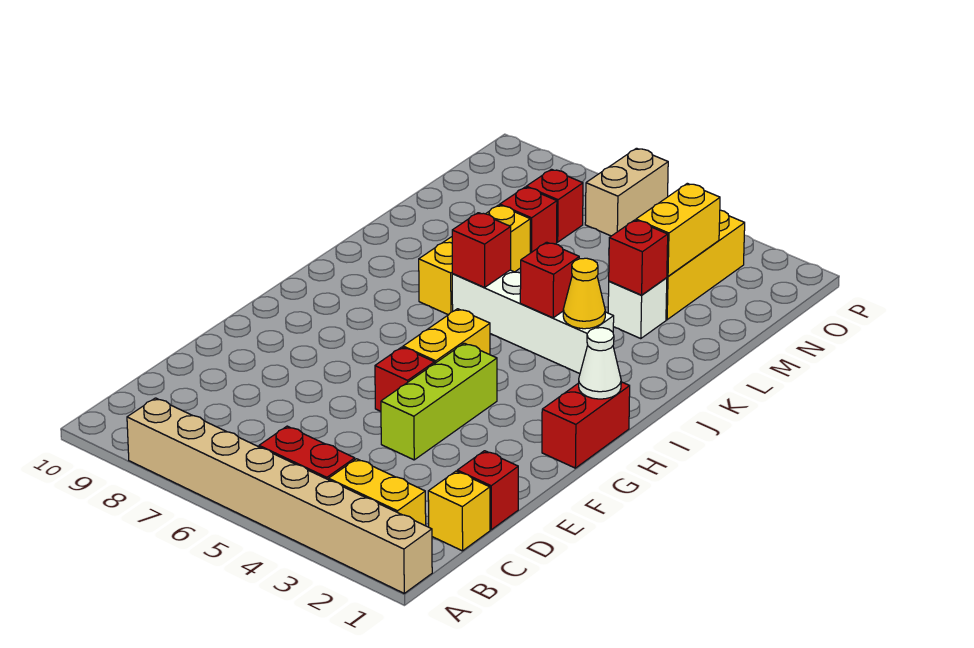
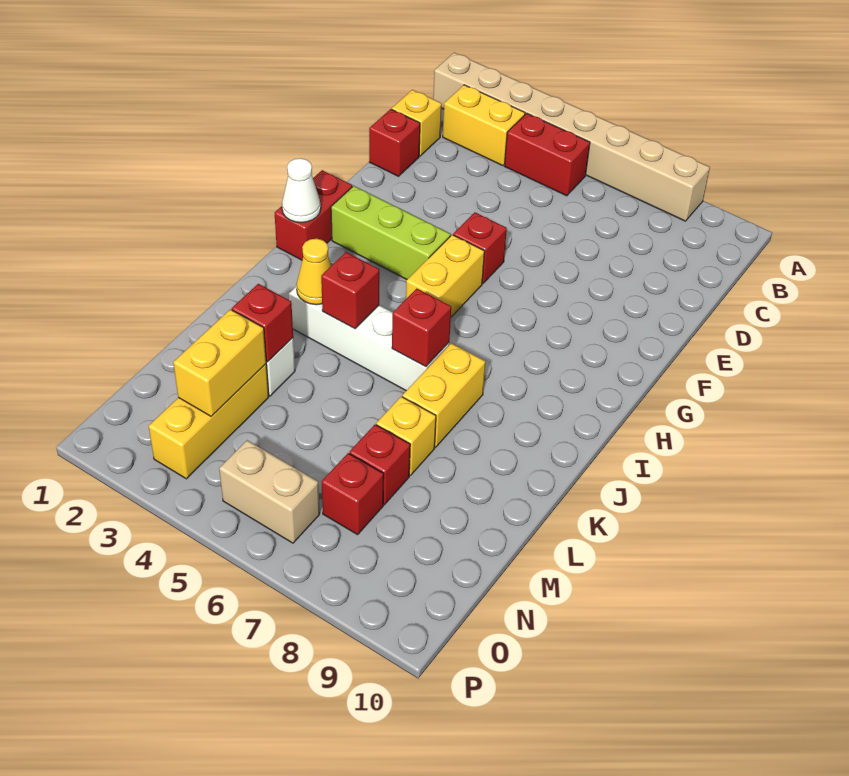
lime 1x3 brick [381,343,497,460] -> lime 1x3 brick turned to [331,186,451,279]
tan 1x2 brick [585,148,668,236] -> tan 1x2 brick turned to [219,440,320,543]

